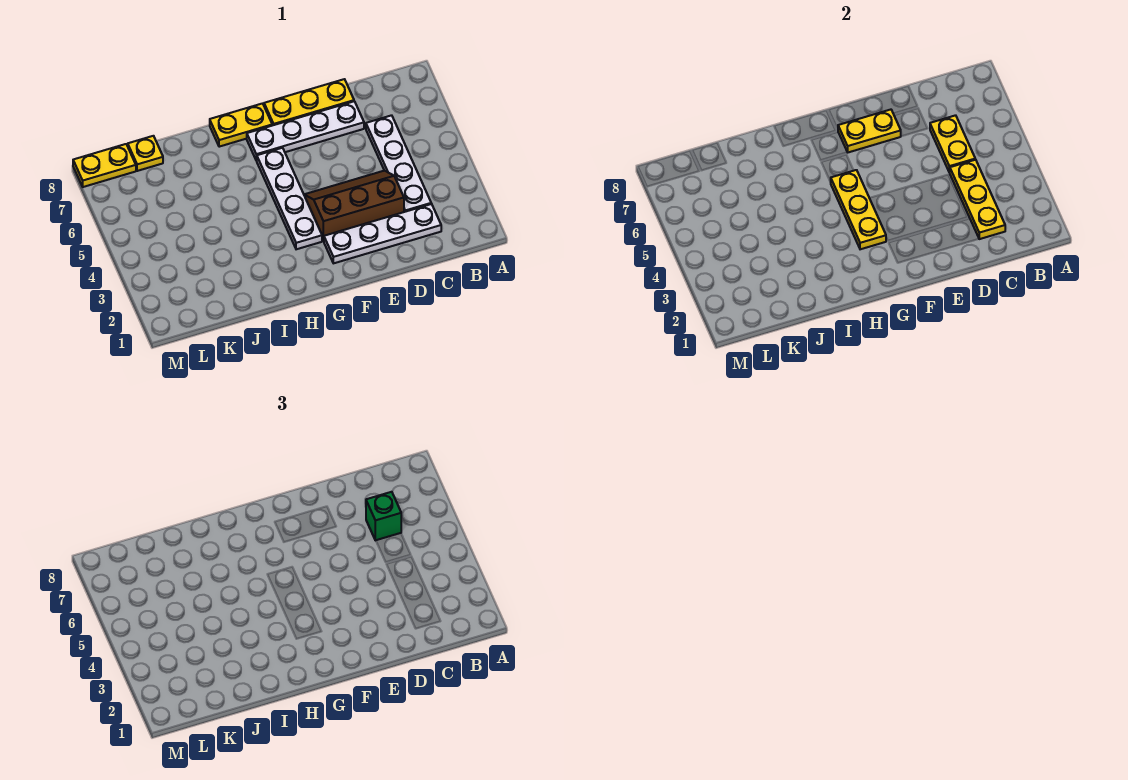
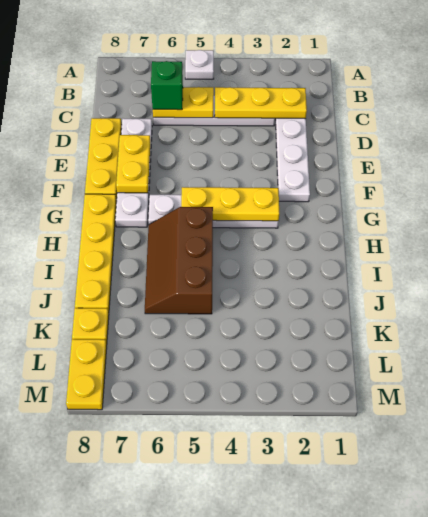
none -> white 1x1 plate [185,50,214,79]
brown 2x3 slope [304,171,404,241] -> brown 2x3 slope moved to [145,207,213,314]
yellow 1x2 plate [210,103,272,147] -> yellow 1x4 plate [75,194,117,312]

